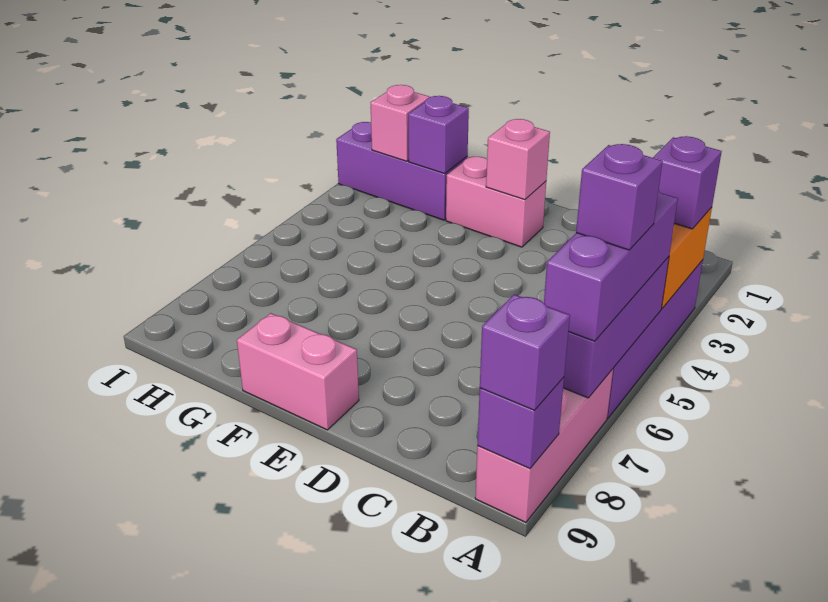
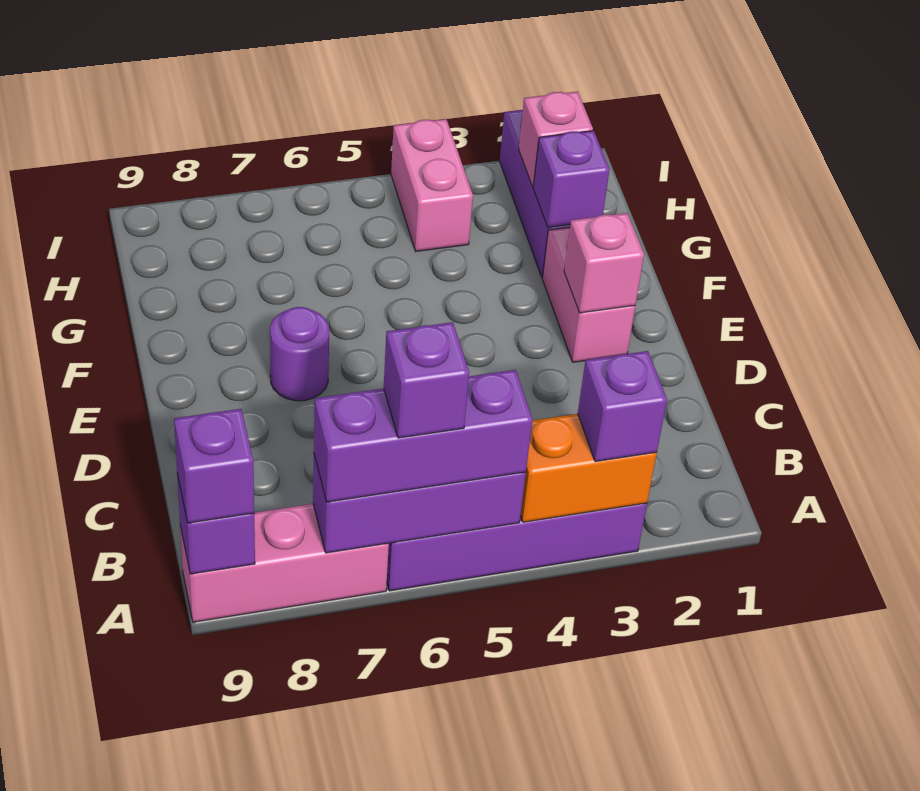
none -> purple 1x1 round brick [270,307,329,401]
pink 1x2 brick [237,313,359,430] -> pink 1x2 brick moved to [391,119,473,251]

